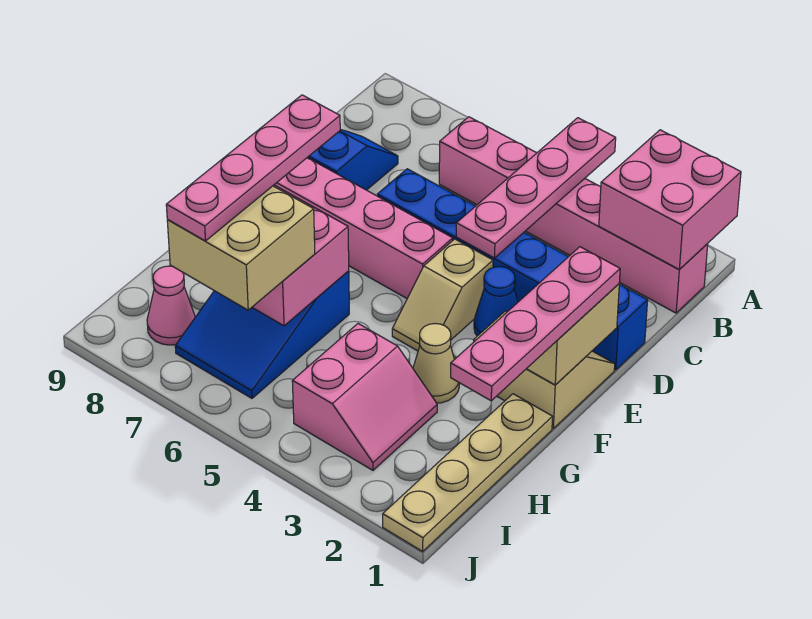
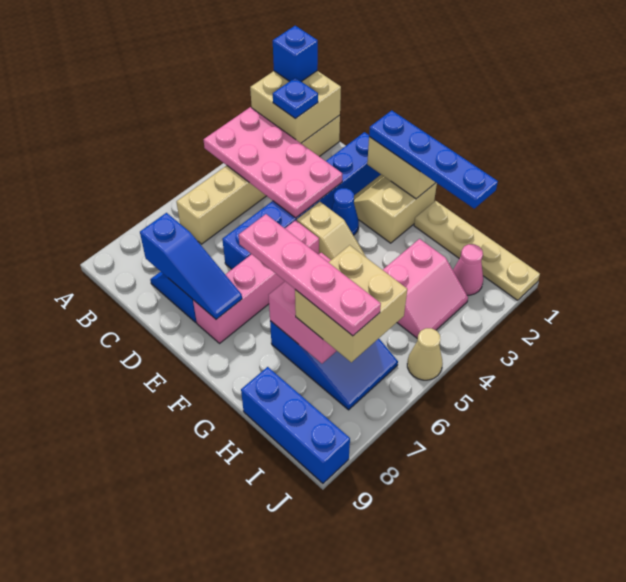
pink 2x2 brick [599,130,741,270] -> tan 2x2 brick [250,71,341,143]
none -> blue 1x1 brick [273,26,318,82]
pink 1x4 plate [456,118,616,258] -> pink 2x4 plate [204,107,342,218]
pink 1x6 brick [439,117,708,313] -> tan 1x6 brick [177,115,340,244]
none -> blue 1x1 plate [273,78,318,119]
none -> blue 1x3 slope [140,213,242,319]
pink 1x4 plate [451,247,620,401] -> blue 1x4 plate [369,110,498,208]
tan 1x1 cone [413,324,460,403] -> tan 1x1 cone moved to [407,328,443,380]
pink 2x2 slope [292,324,437,470] -> pink 2x2 slope turned to [383,239,468,338]
none -> blue 1x3 brick [241,367,350,483]
pink 1x1 cone [147,266,195,345] -> pink 1x1 cone moved to [453,244,483,295]

